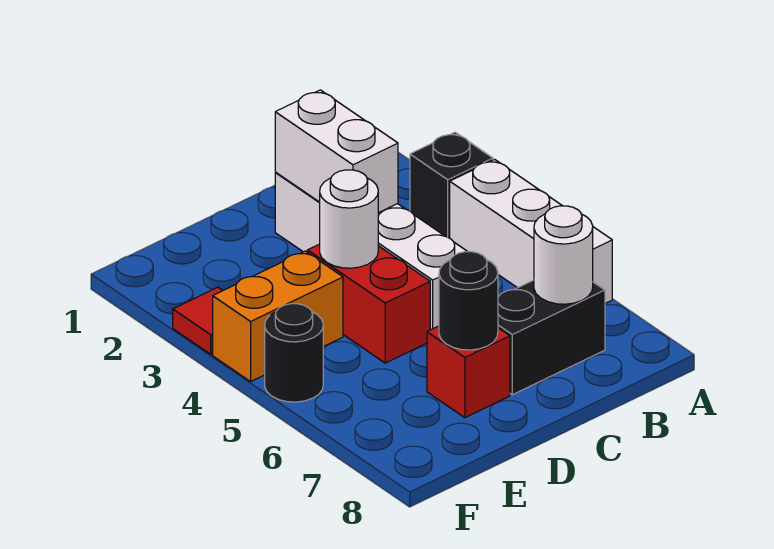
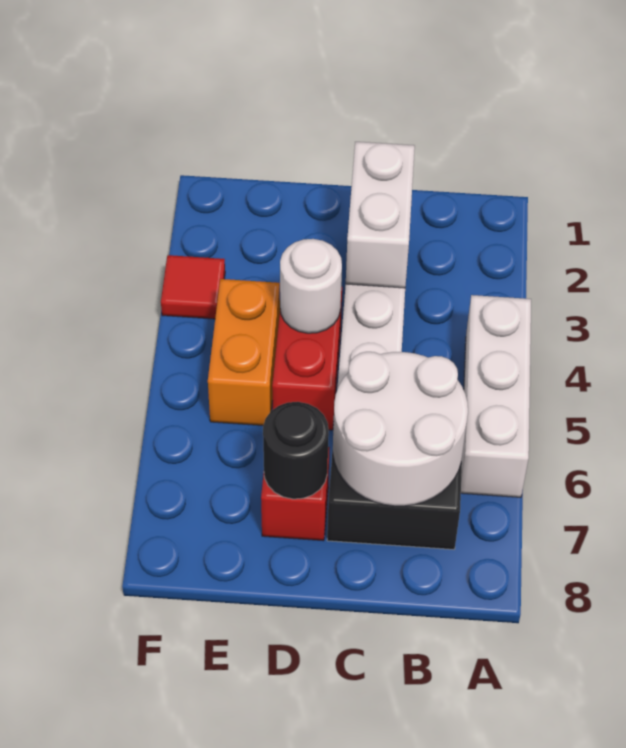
black 1x1 brick [410,132,493,238] -> none
white 1x1 round brick [534,206,593,304] -> white 2x2 round brick [333,352,468,506]
orange 1x2 brick [213,251,343,382] -> orange 1x2 brick turned to [208,279,280,425]
black 1x1 round brick [265,304,323,402] -> none

